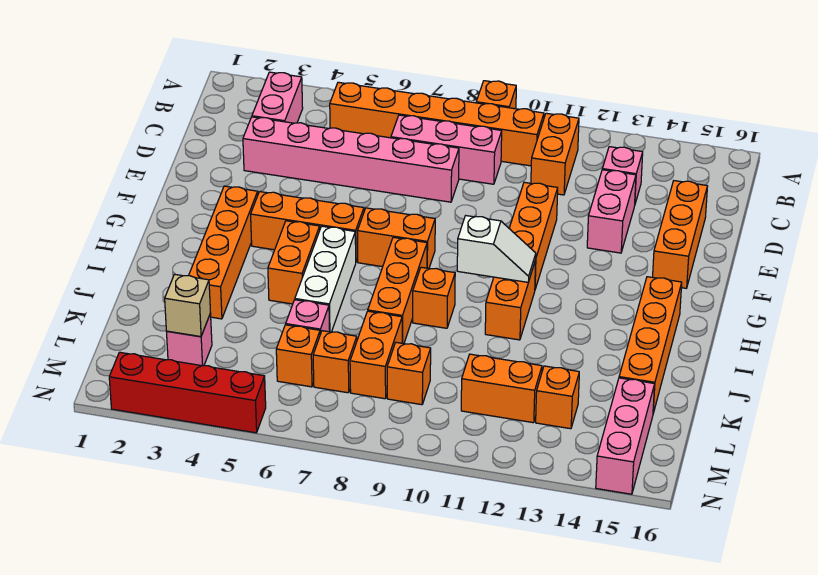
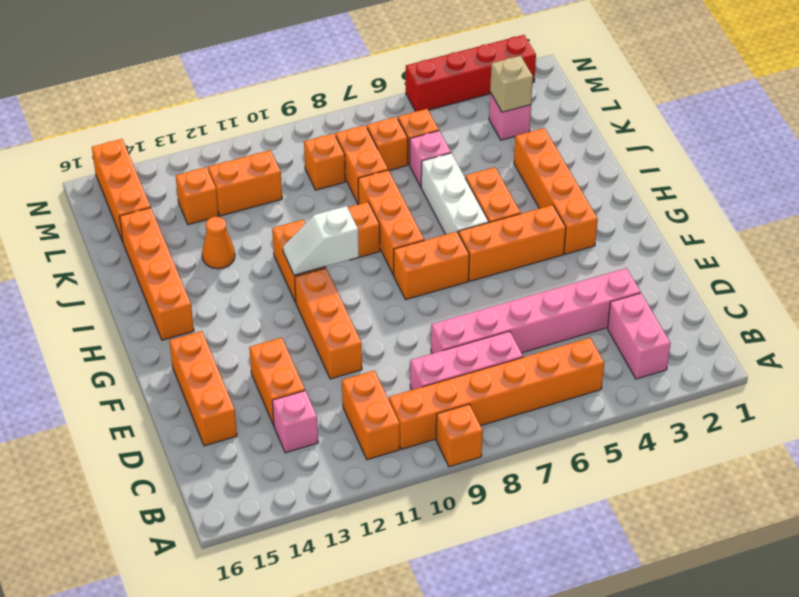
pink 1x2 brick [587,170,636,253] -> orange 1x2 brick [249,338,305,425]
none -> orange 1x1 cone [202,217,235,269]
pink 1x3 brick [596,378,655,494] -> orange 1x3 brick [92,139,151,241]

